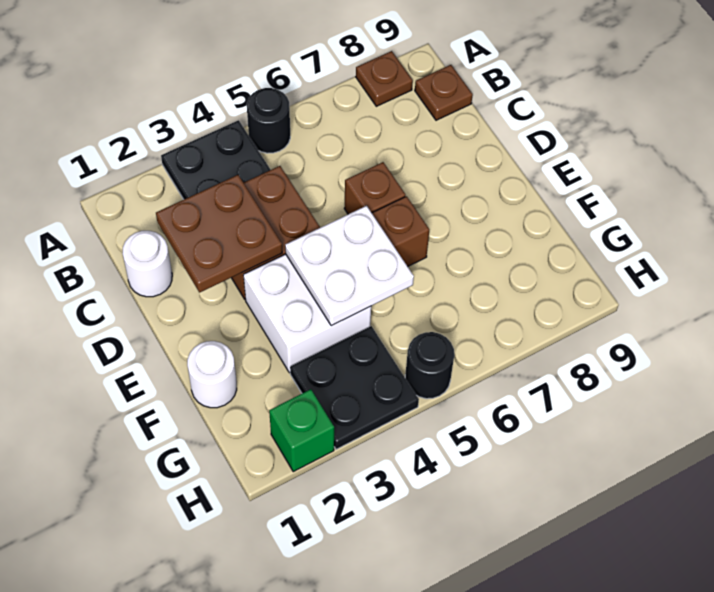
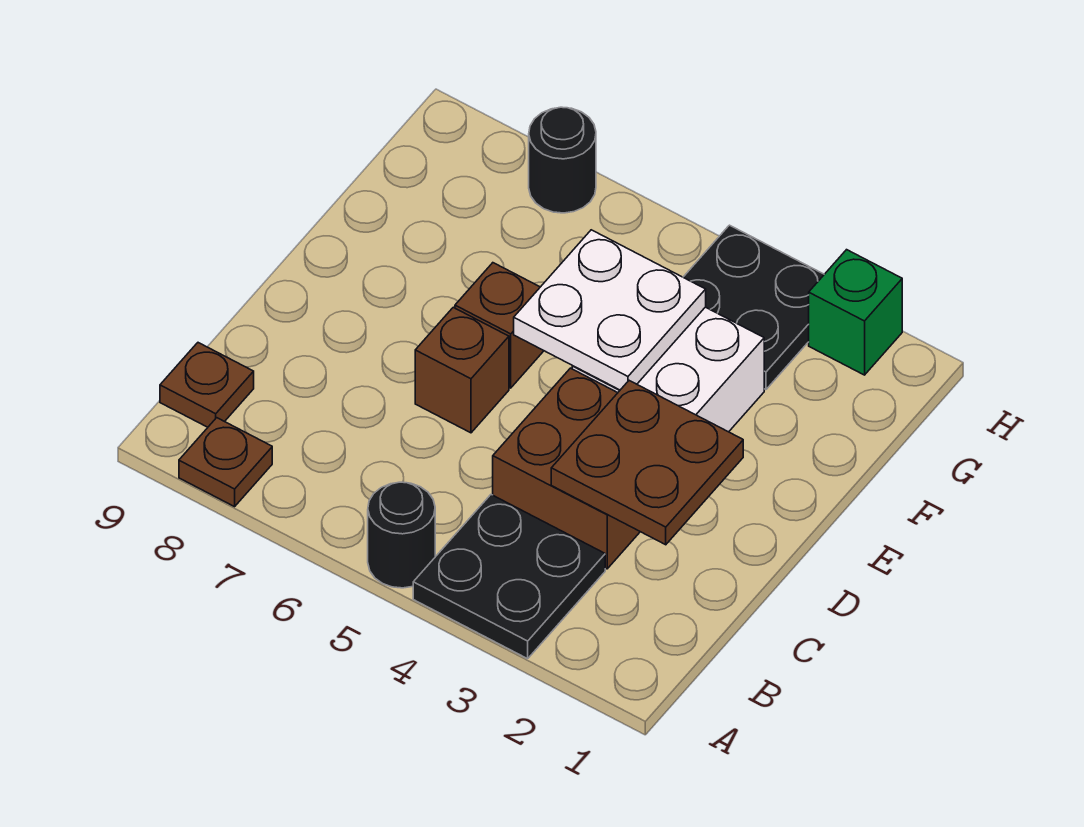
white 1x1 round brick [122,231,172,297] -> none
white 1x1 round brick [187,341,237,408] -> none
black 1x1 round brick [405,332,454,399] -> black 1x1 round brick moved to [529,107,596,213]

